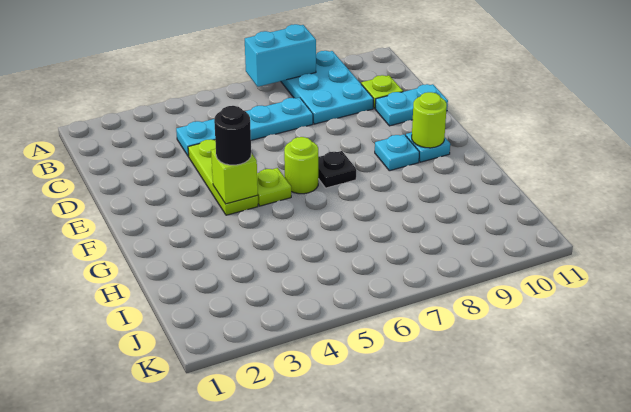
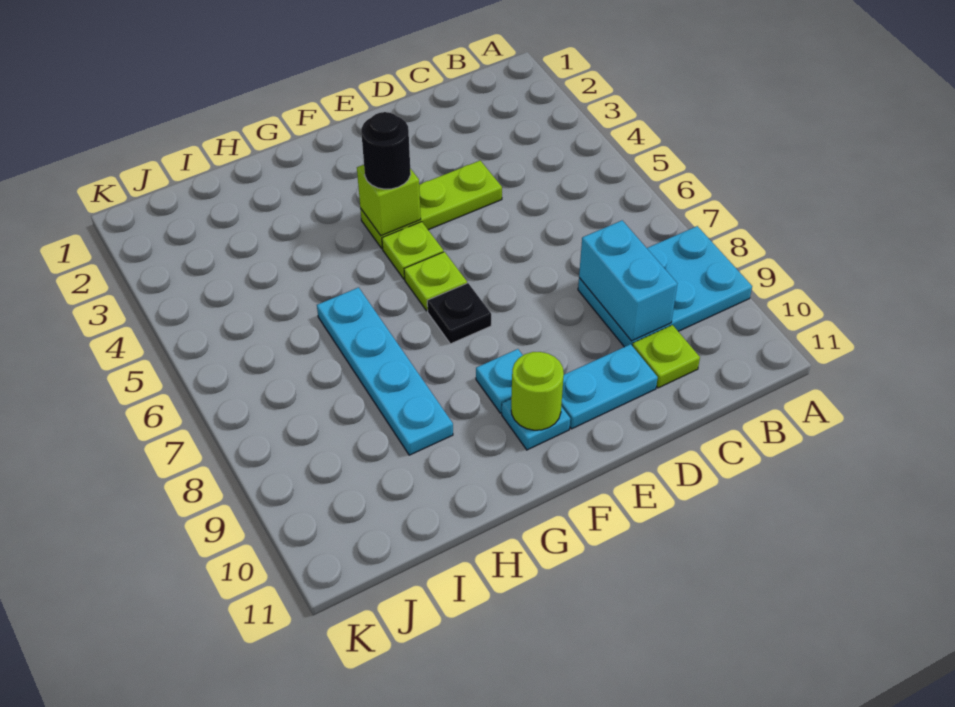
cyan 1x2 brick [245,24,316,87] -> cyan 1x2 brick moved to [579,220,677,341]
cyan 1x4 plate [176,98,313,156] -> cyan 1x4 plate moved to [317,287,453,455]
cyan 1x2 plate [375,84,448,126] -> cyan 1x2 plate turned to [561,344,658,429]
lime 1x1 round brick [284,137,318,194] -> lime 1x1 plate [404,252,467,311]

